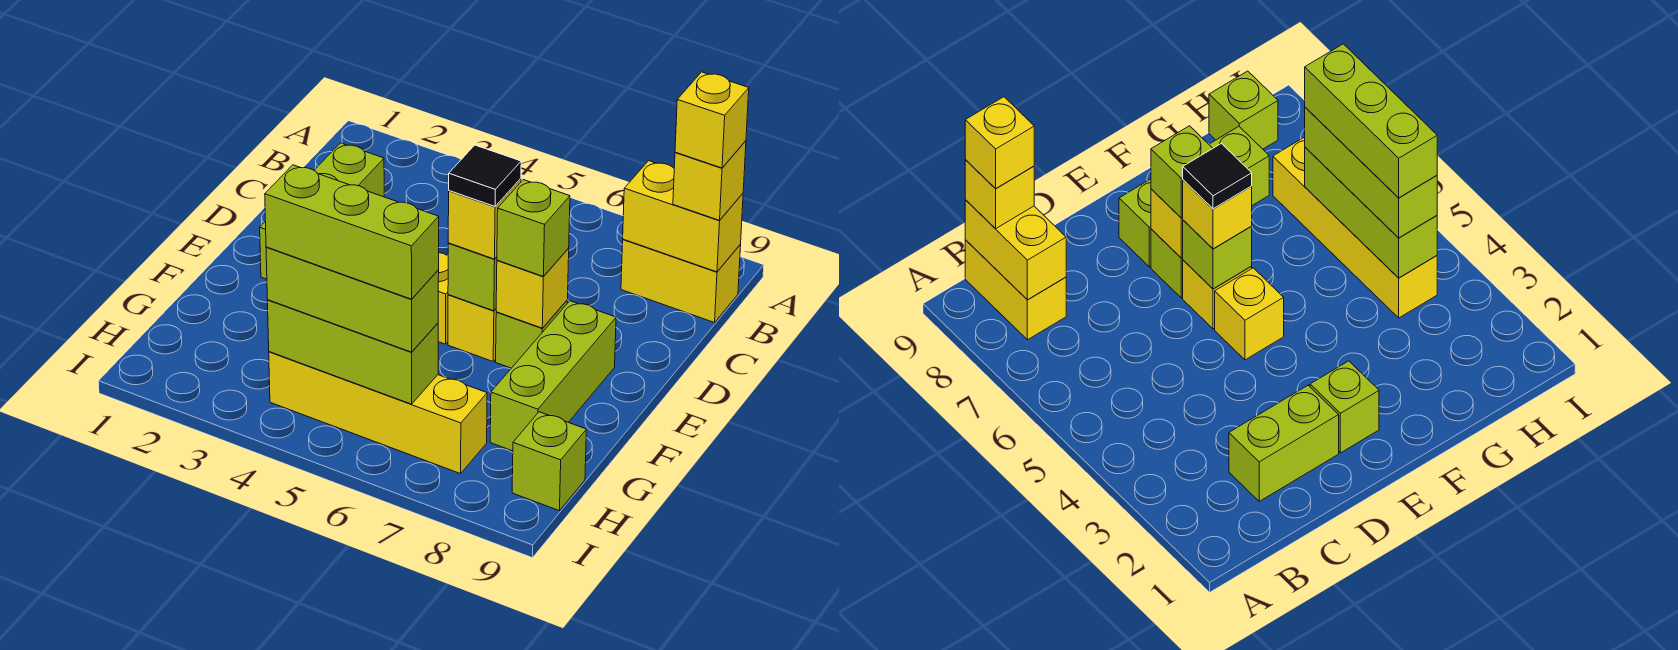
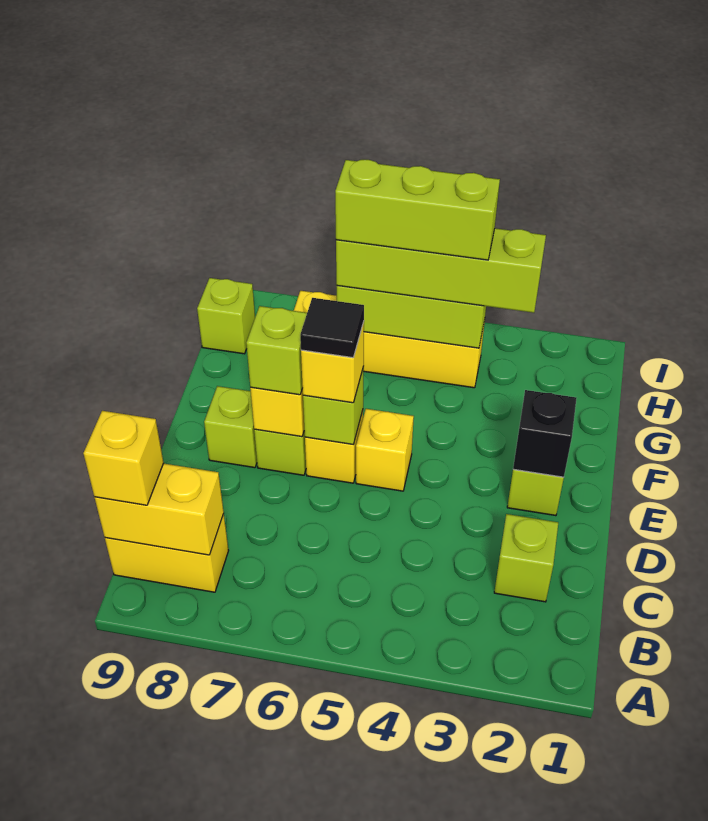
yellow 1x1 brick [675,72,749,168] -> none
lime 1x2 brick [314,143,384,197] -> lime 1x1 brick [494,514,558,602]
none -> black 1x1 brick [513,390,576,477]
lime 1x3 brick [490,301,616,451] -> lime 1x1 brick [204,386,257,468]
lime 1x3 brick [266,247,439,352] -> lime 1x4 brick [336,228,546,313]

